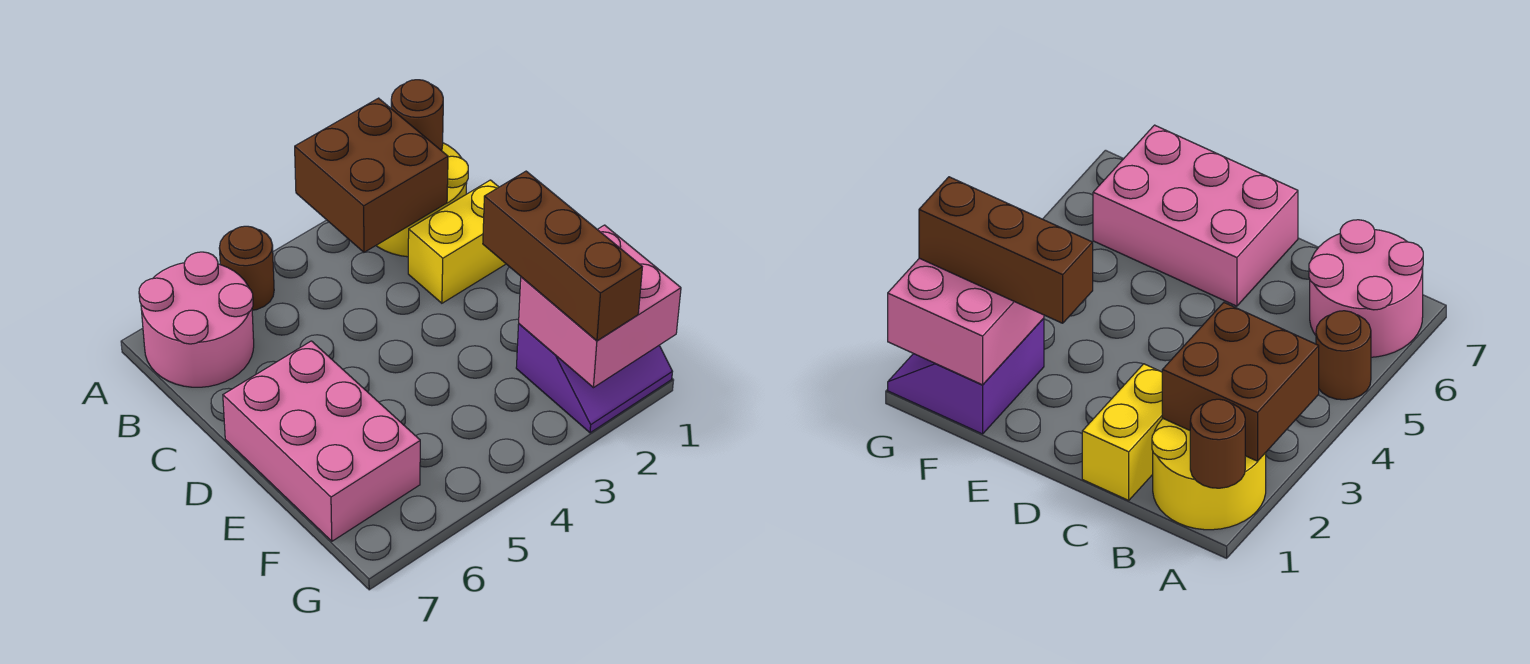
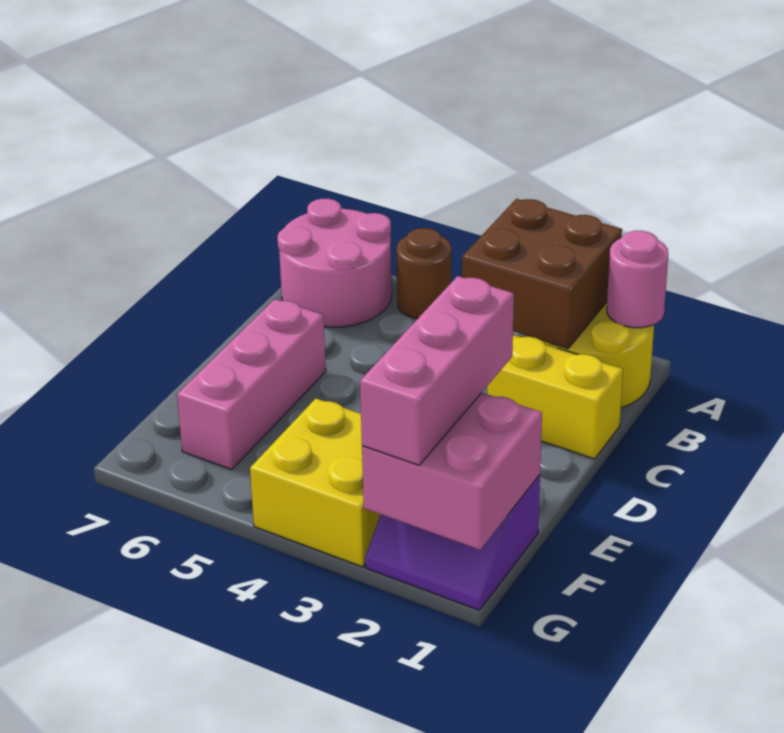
brown 1x1 round brick [391,80,443,151] -> pink 1x1 round brick [607,231,668,328]
pink 2x3 brick [223,341,420,541] -> pink 1x3 brick [177,299,326,470]
brown 1x3 brick [483,171,642,341] -> pink 1x3 brick [360,276,514,465]
none -> yellow 2x2 brick [250,399,381,567]

